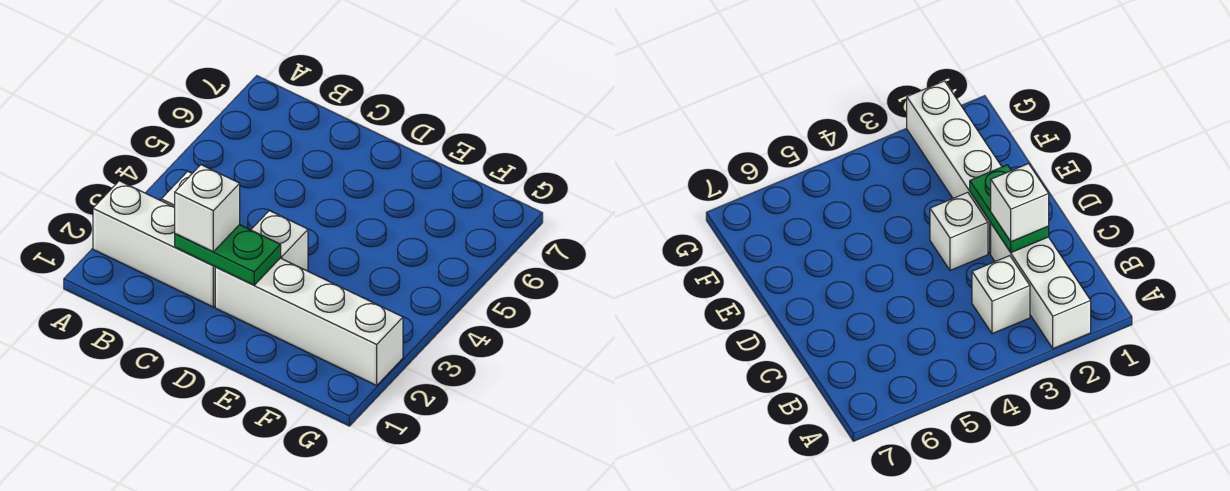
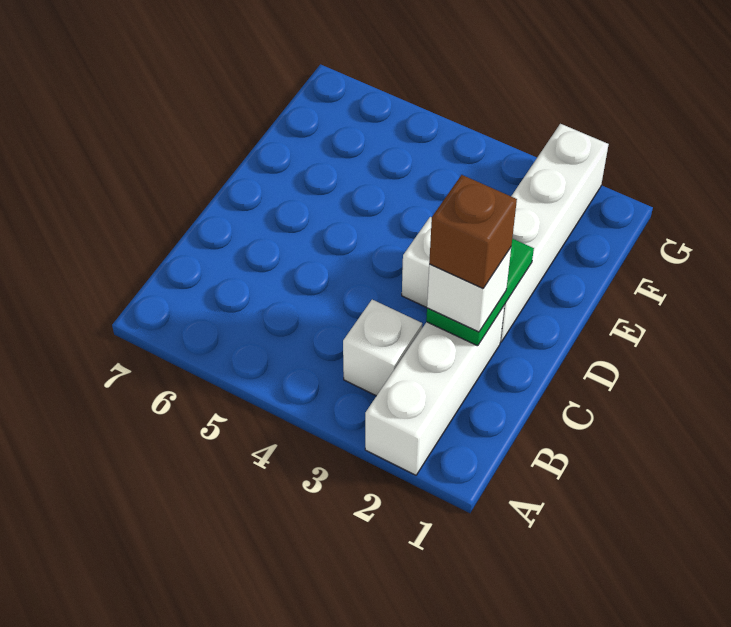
none -> brown 1x1 brick [429,175,517,288]

